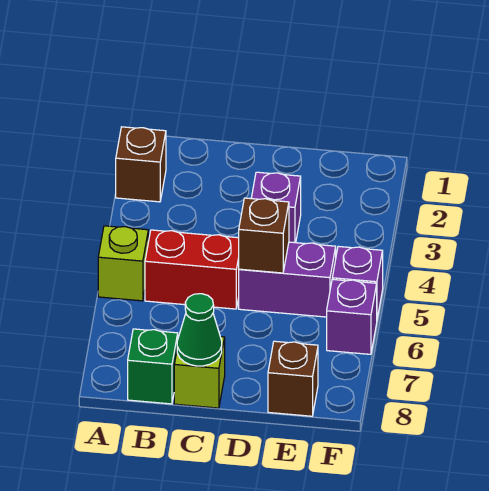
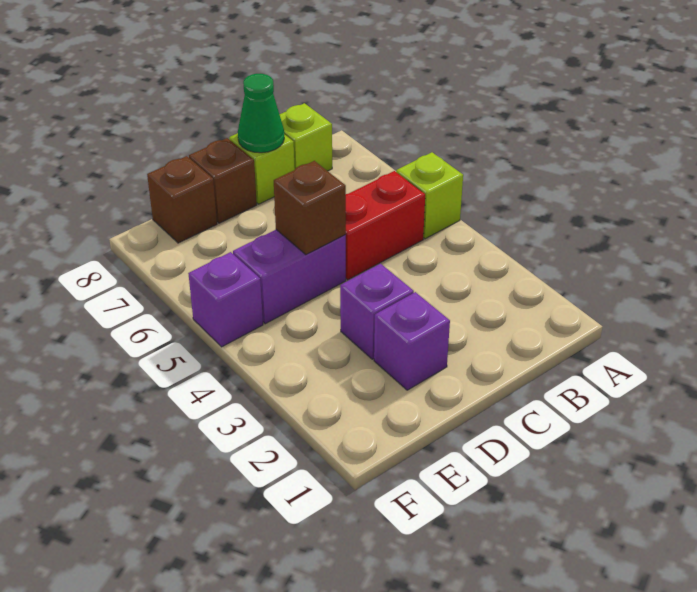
brown 1x1 brick [116,127,166,202] -> brown 1x1 brick moved to [189,138,257,223]
green 1x1 brick [128,329,178,404] -> lime 1x1 brick [280,103,332,171]
purple 1x1 brick [327,279,377,354] -> purple 1x1 brick moved to [374,292,450,390]

